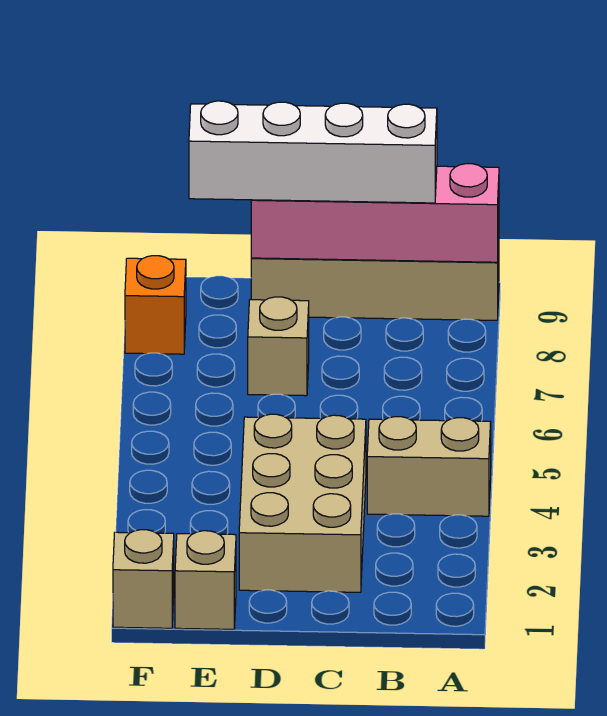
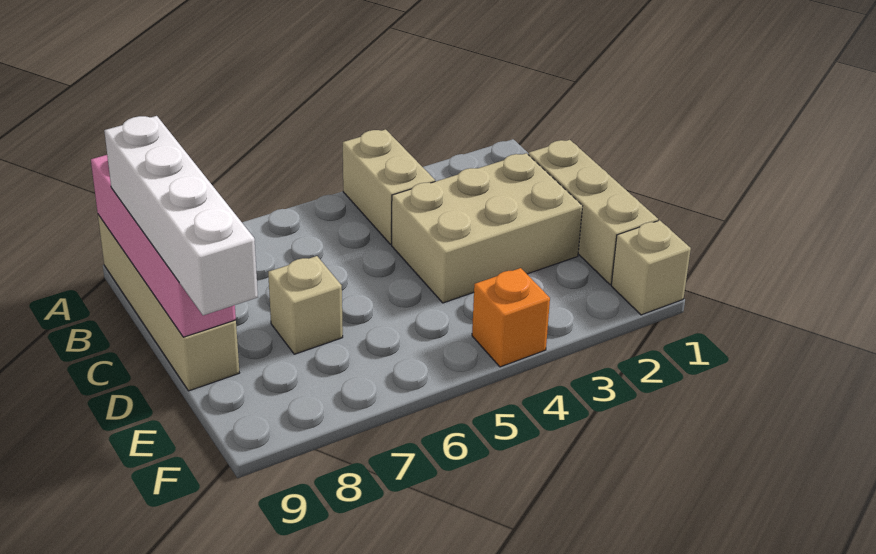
tan 1x1 brick [175,531,236,629] -> tan 1x3 brick [528,140,658,285]
orange 1x1 brick [125,256,186,354] -> orange 1x1 brick moved to [472,268,550,367]

